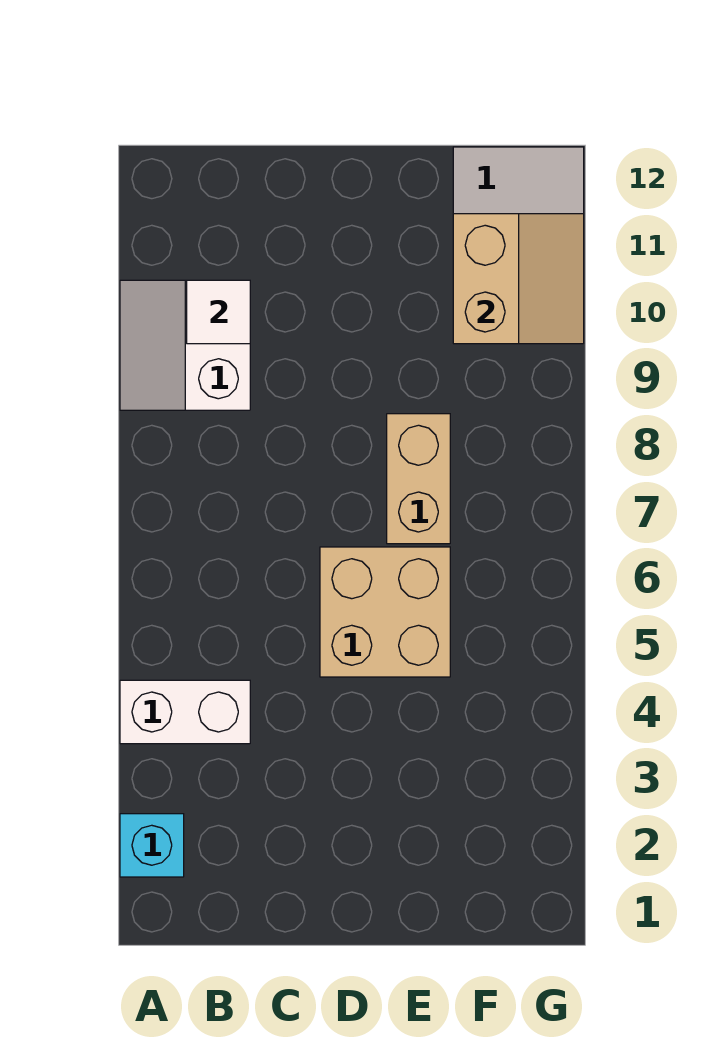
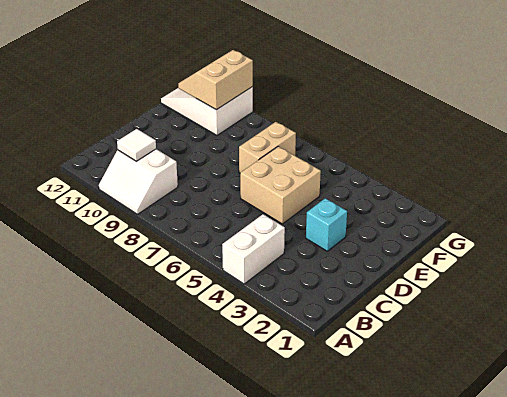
cyan 1x1 brick [120,814,184,877] -> cyan 1x1 brick moved to [306,198,347,251]
tan 1x2 brick [387,414,450,544] -> tan 1x2 brick turned to [239,122,296,173]
tan 2x2 slope [453,214,584,344] -> tan 2x2 slope turned to [178,50,253,110]

